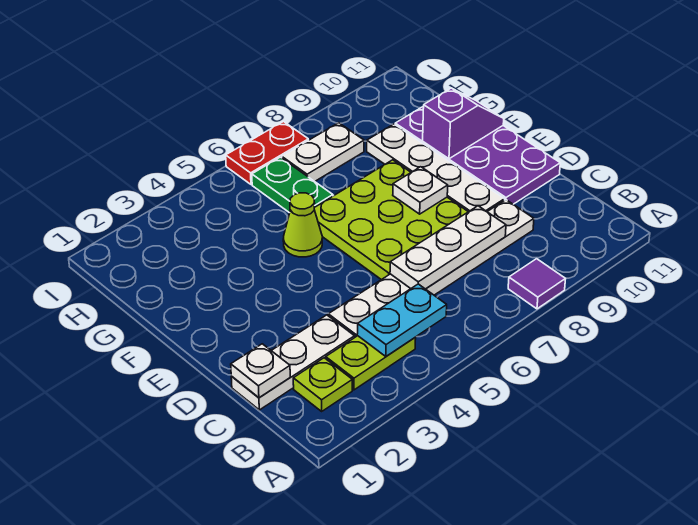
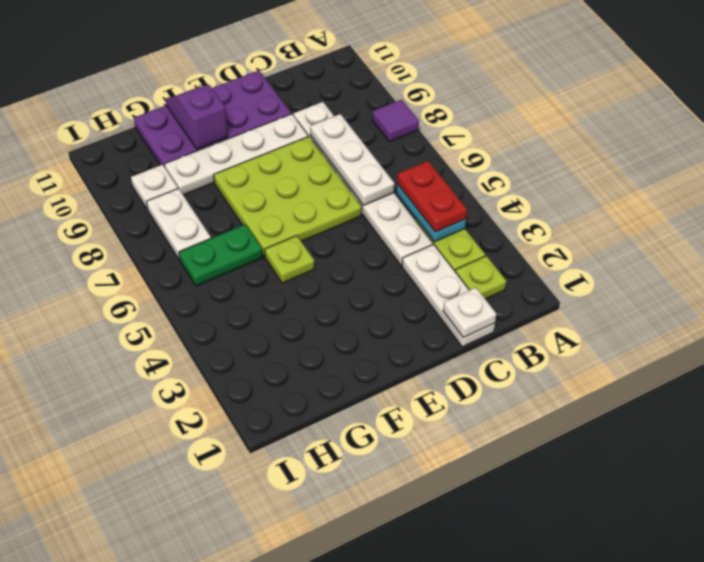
white 1x1 plate [393,167,448,214] -> white 1x1 plate moved to [131,165,178,209]
lime 1x1 cone [283,193,322,257] -> lime 1x1 plate [265,236,314,283]
red 1x2 plate [226,122,308,184] -> red 1x2 plate moved to [397,161,467,232]

